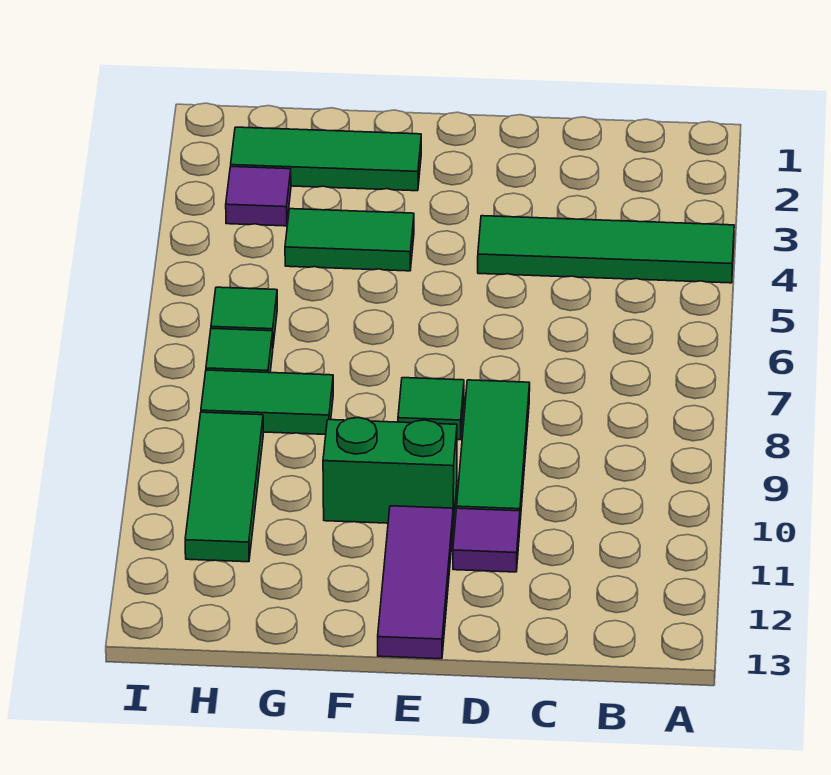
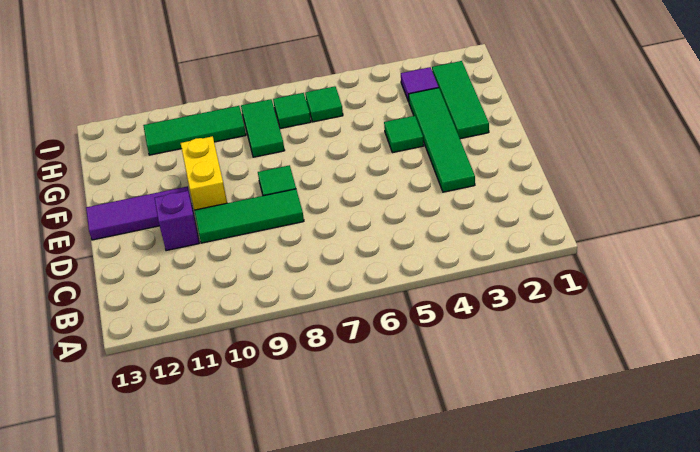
green 1x4 tile [478,216,734,283] -> green 1x4 tile moved to [409,88,475,192]
purple 1x1 tile [453,508,520,572] -> purple 1x1 brick [155,191,199,251]
green 1x2 brick [323,418,457,524] -> yellow 1x2 brick [181,136,227,210]
green 1x2 tile [285,209,414,271] -> green 1x1 tile [384,116,424,153]

